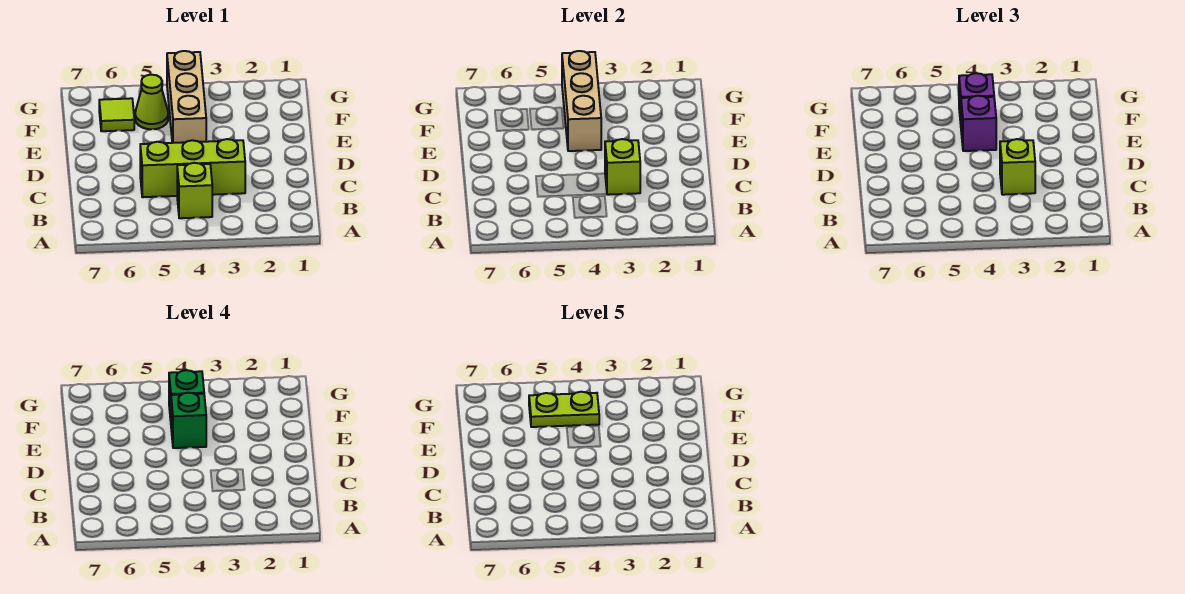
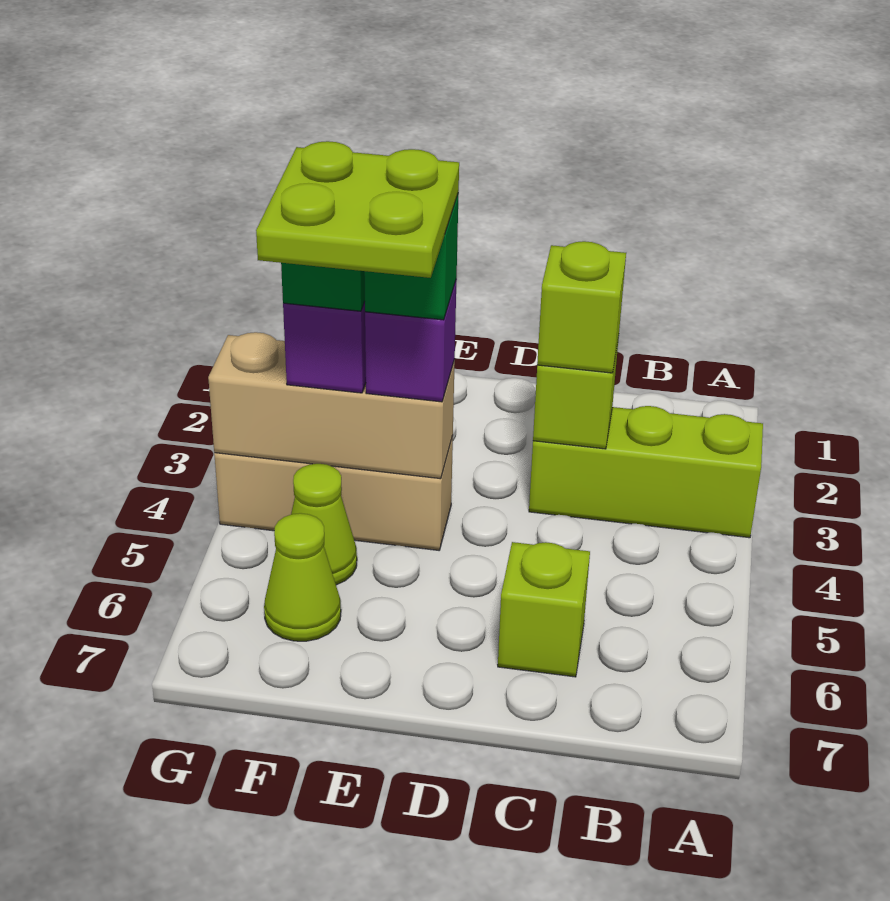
lime 1x1 brick [177,163,212,218] -> lime 1x1 brick moved to [498,542,590,677]
lime 1x3 brick [140,139,245,197] -> lime 1x3 brick turned to [529,406,763,538]
lime 1x2 plate [529,392,599,427] -> lime 2x2 plate [256,141,459,278]
lime 1x1 tile [99,98,134,131] -> lime 1x1 cone [264,513,341,641]

